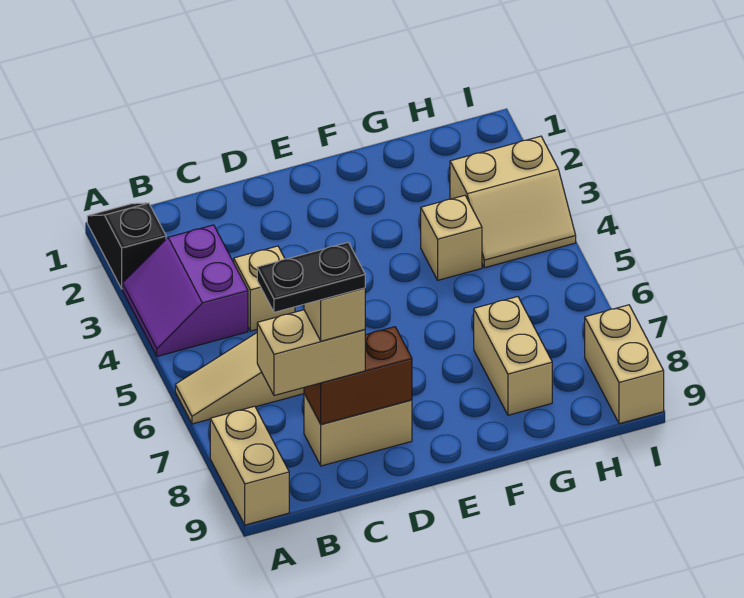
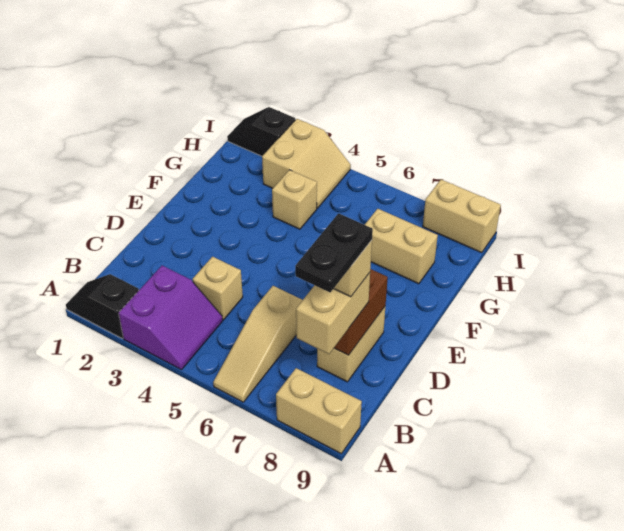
purple 2x2 slope [122,225,248,356] -> purple 2x2 slope turned to [119,266,223,370]
none -> black 1x2 slope [227,107,295,156]

